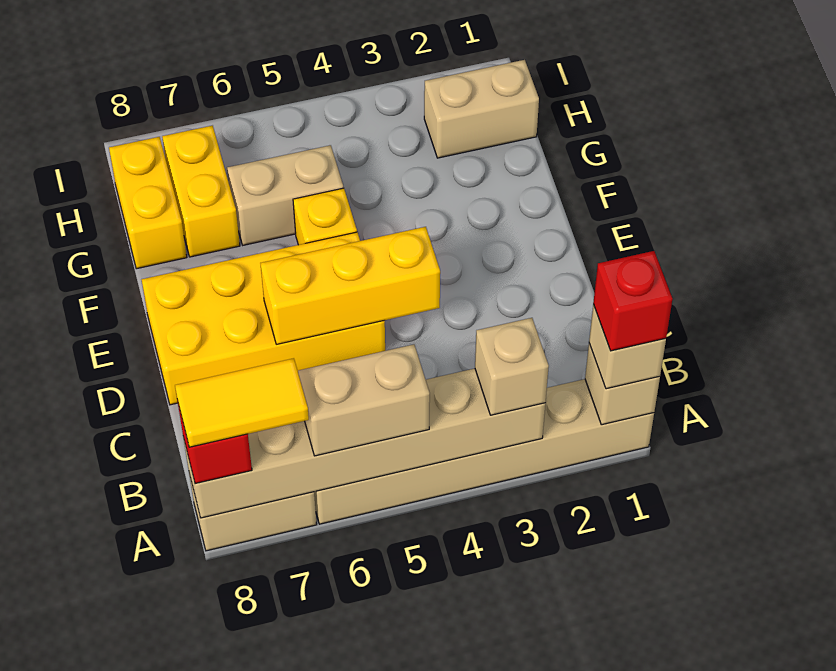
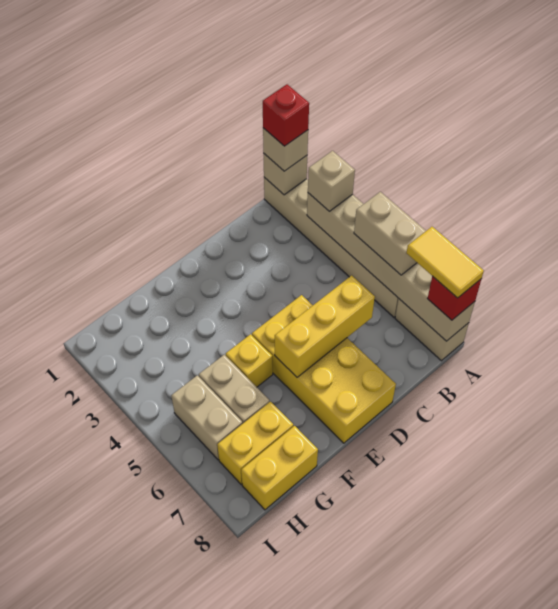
yellow 1x3 brick [260,227,440,344] -> yellow 1x3 brick turned to [275,275,375,377]
tan 1x2 brick [424,60,539,158] -> tan 1x2 brick moved to [171,375,243,460]

